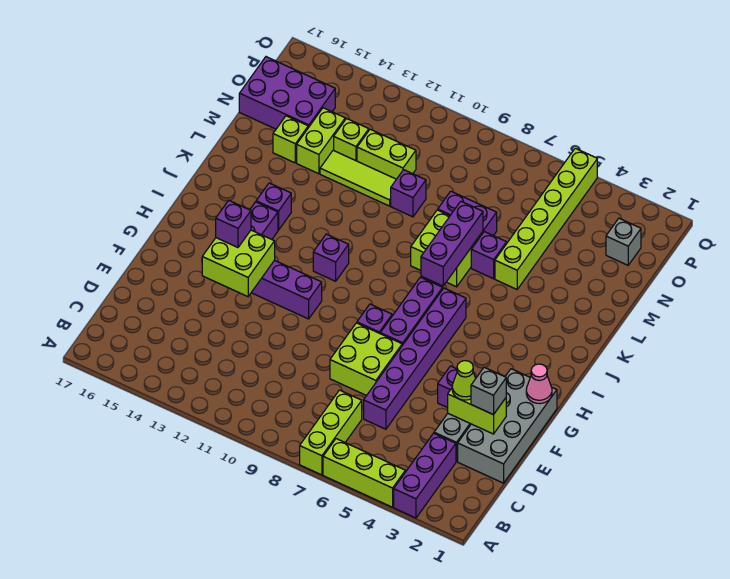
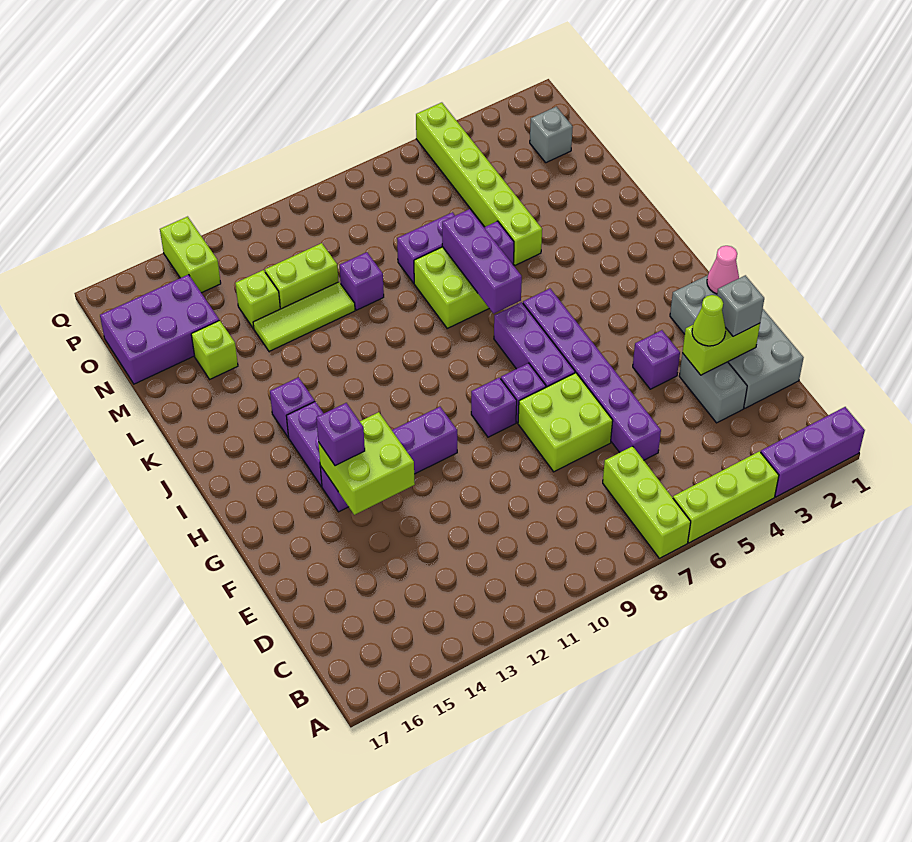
purple 1x3 brick [394,433,456,518] -> purple 1x3 brick turned to [761,407,865,497]
purple 1x1 brick [313,234,349,281] -> purple 1x1 brick moved to [471,378,517,437]
lime 1x2 brick [297,108,345,174] -> lime 1x2 brick moved to [160,217,221,293]

